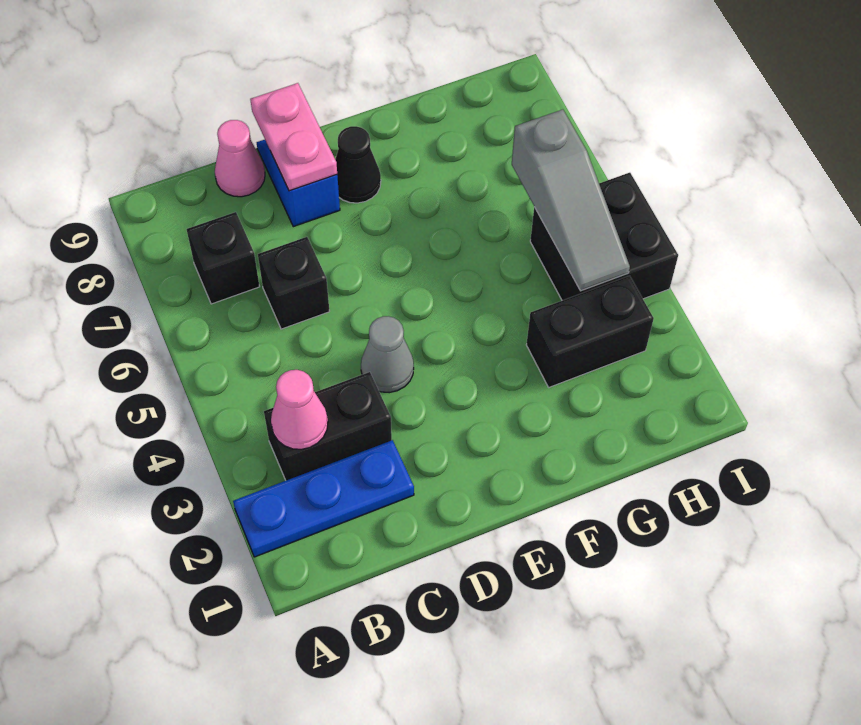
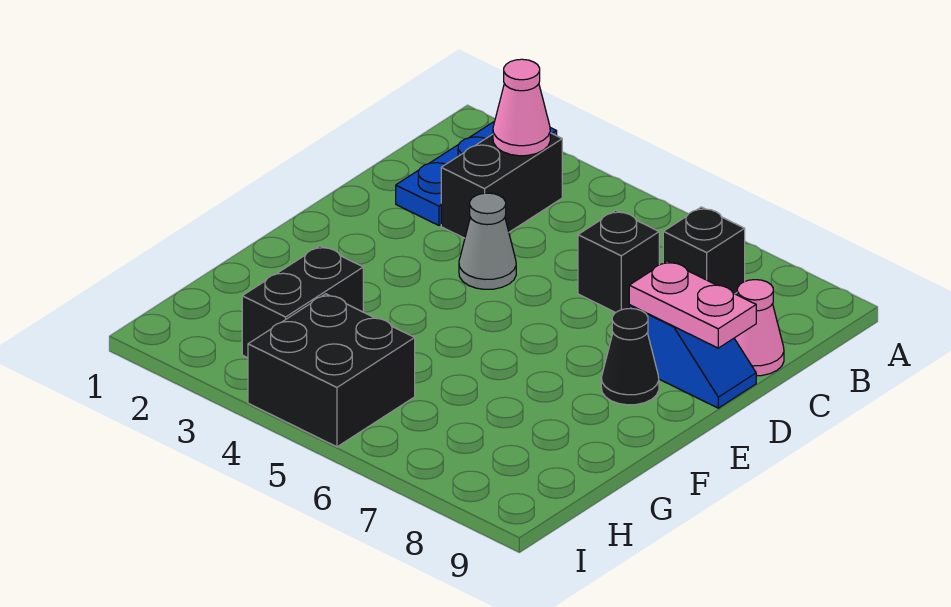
grey 1x3 slope [512,110,630,291] -> none

